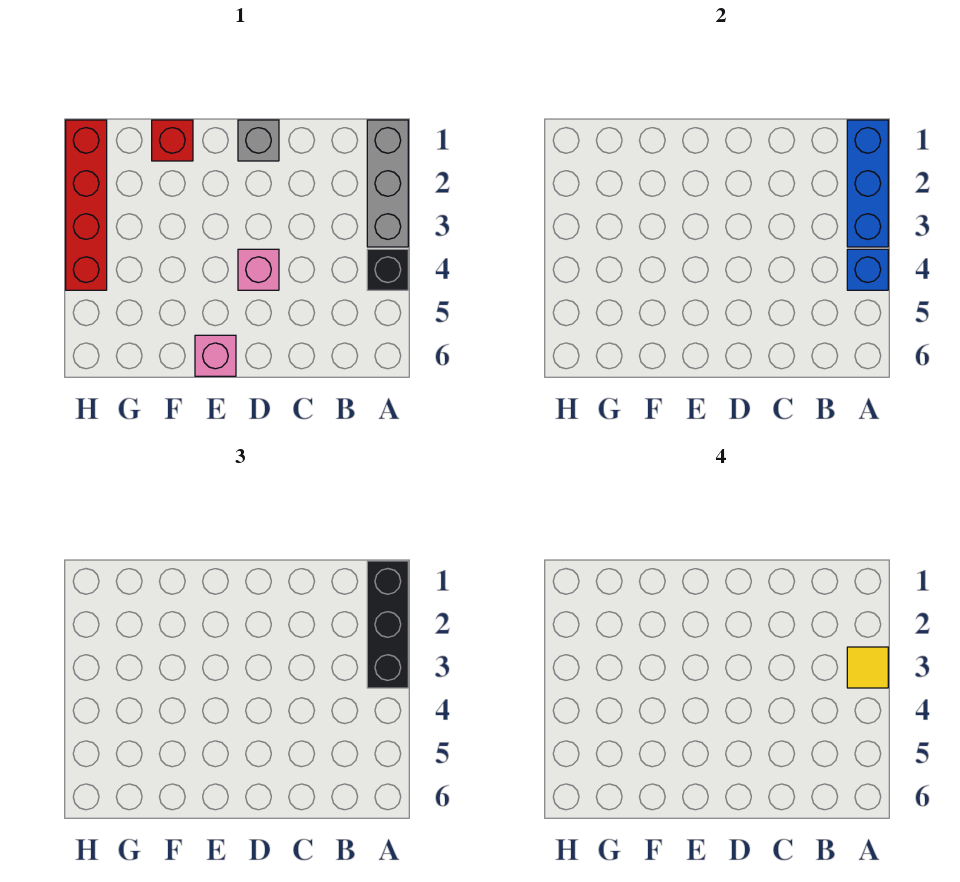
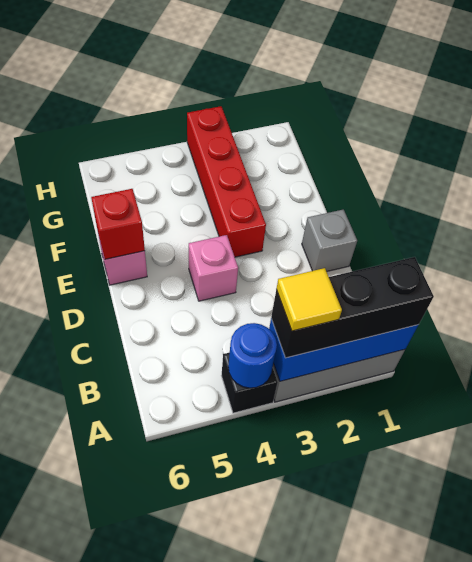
blue 1x1 brick [847,249,888,290] -> blue 1x1 round brick [228,323,277,388]
red 1x1 brick [152,120,193,161] -> red 1x1 brick moved to [91,189,145,259]
red 1x4 brick [66,120,107,290] -> red 1x4 brick turned to [187,106,266,257]

